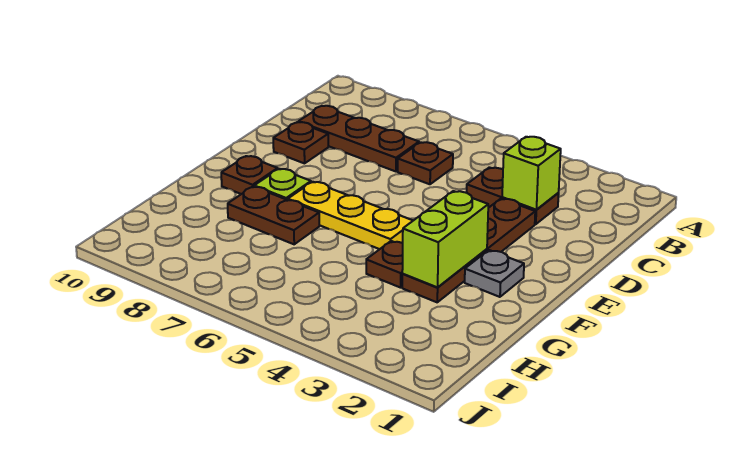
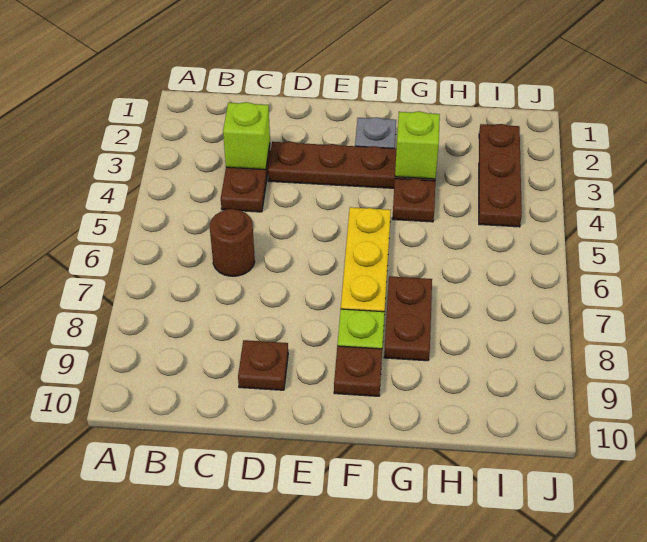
brown 1x1 plate [398,142,453,184] -> brown 1x1 round brick [210,209,255,276]
brown 1x3 plate [298,106,419,171] -> brown 1x3 plate moved to [479,124,522,227]
lime 1x2 brick [402,191,488,287] -> lime 1x1 brick [395,111,440,179]

